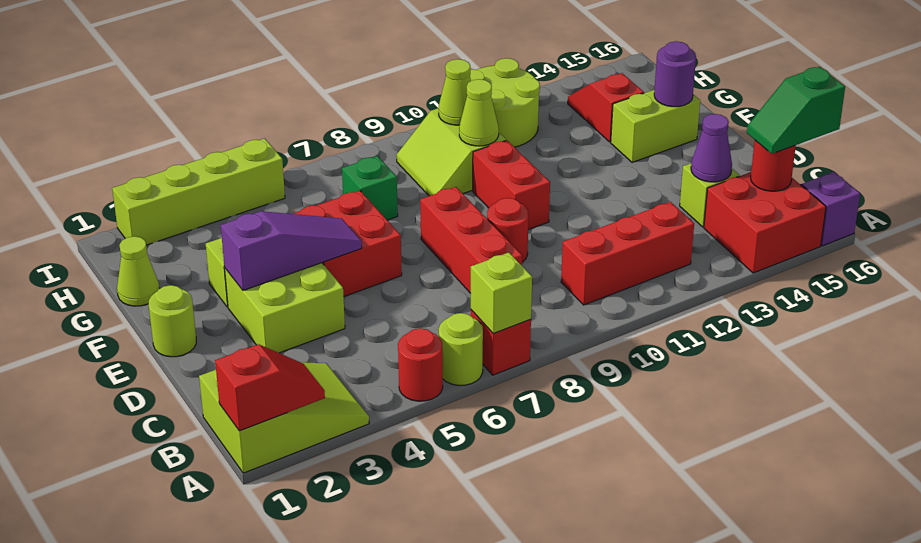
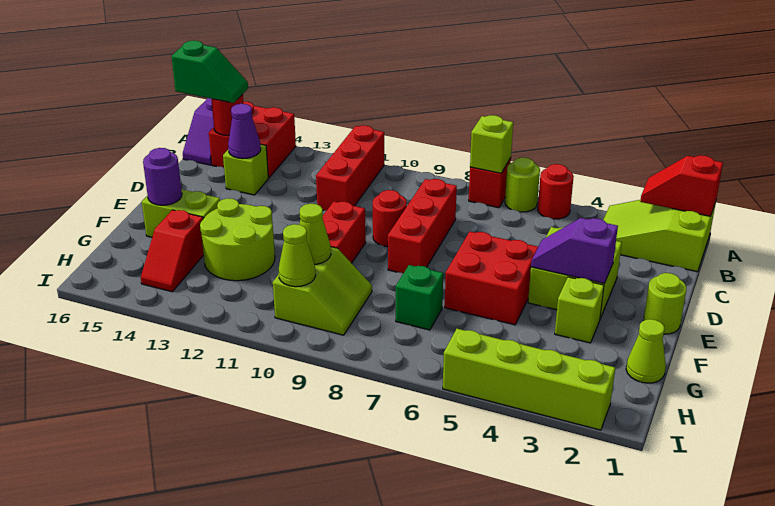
red 1x3 brick [561,202,694,305] -> red 1x3 brick turned to [316,125,384,211]
purple 1x3 slope [221,211,362,290] -> purple 1x2 slope [531,218,618,284]
lime 2x2 round brick [470,58,540,147] -> lime 2x2 round brick moved to [200,198,275,281]

